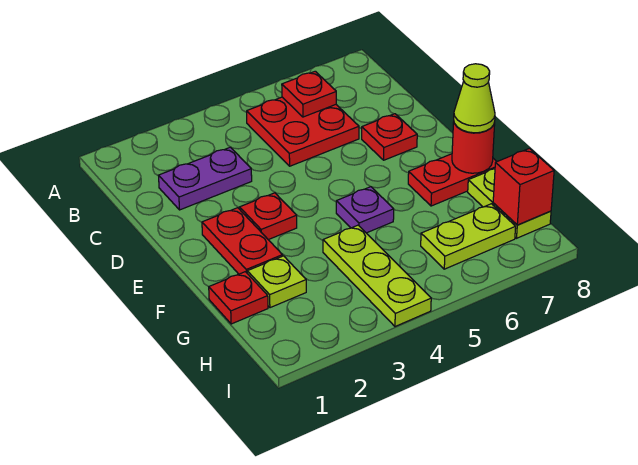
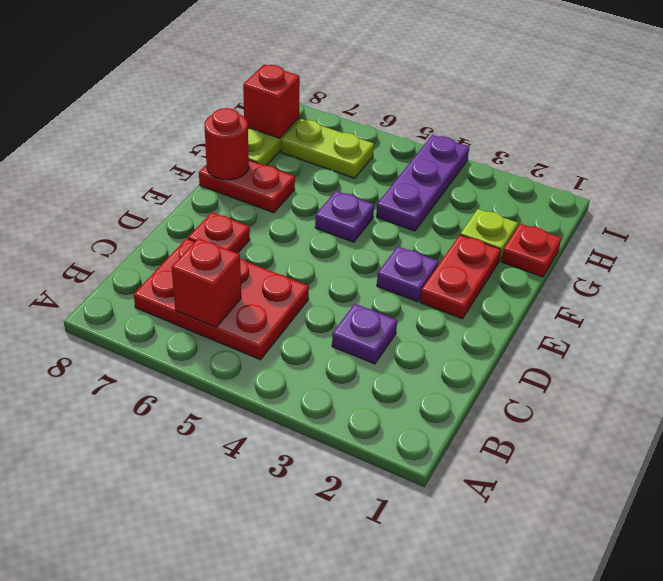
red 2x2 plate [247,97,359,166] -> red 2x3 plate [134,239,309,360]
red 1x1 plate [282,71,336,117] -> red 1x1 brick [172,238,241,327]
purple 1x2 plate [159,147,252,210] -> purple 1x1 plate [332,304,397,364]
red 1x1 plate [240,193,297,240] -> purple 1x1 plate [377,246,438,302]
lime 1x1 cone [454,64,495,133] -> none
lime 1x3 plate [323,225,431,326] -> purple 1x3 plate [376,135,469,231]

